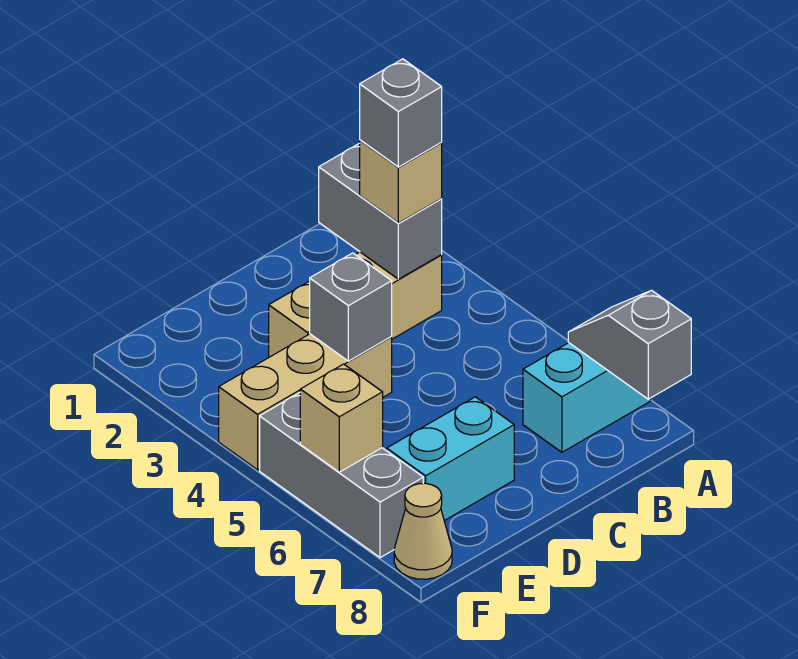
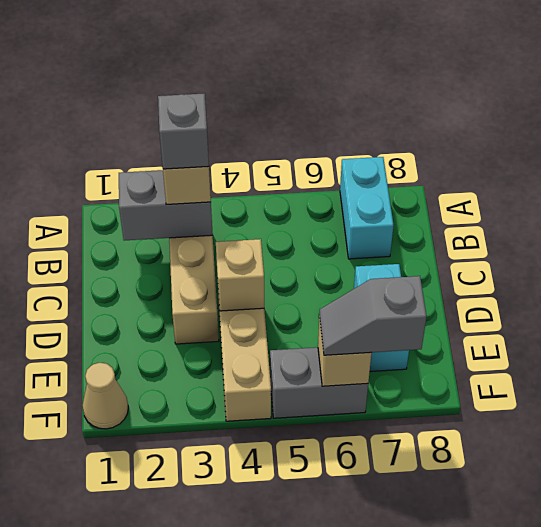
grey 1x2 slope [568,290,691,399] -> grey 1x2 slope moved to [320,276,427,355]
grey 1x1 brick [310,253,392,361] -> tan 1x1 brick [216,239,264,311]
grey 1x3 brick [260,393,423,558] -> grey 1x2 brick [270,347,368,418]
tan 1x1 cone [394,483,452,579] -> tan 1x1 cone moved to [83,363,128,429]

